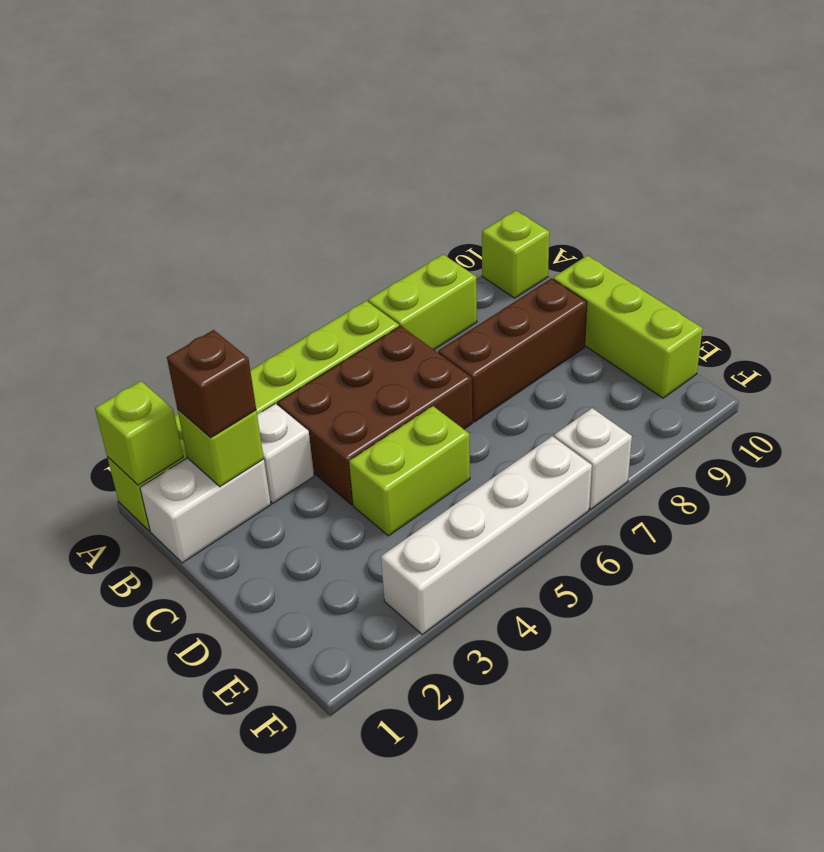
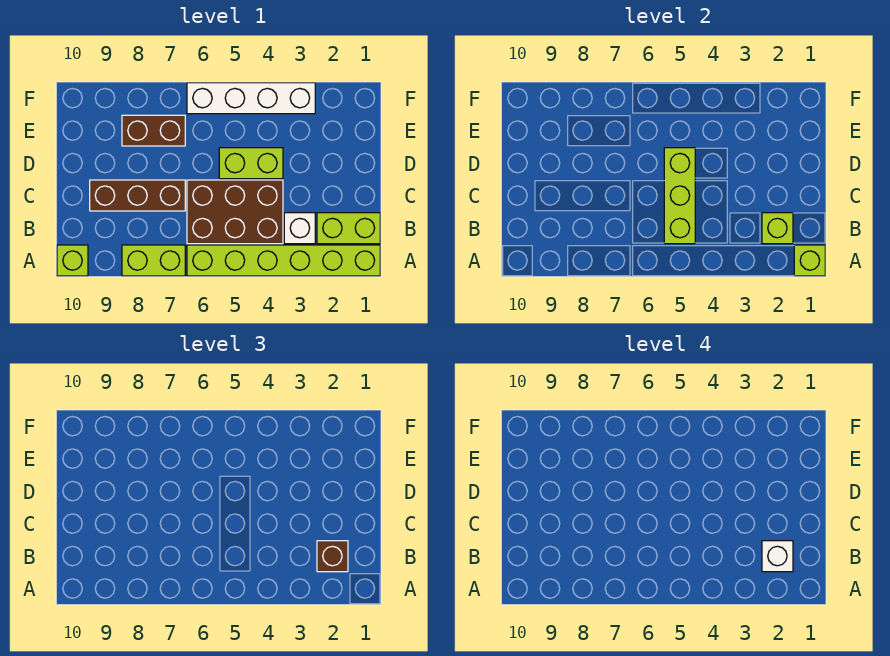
white 1x2 brick [140,458,271,563] -> lime 1x2 brick [317,213,380,244]
lime 1x3 brick [553,256,703,398] -> lime 1x3 brick moved to [664,148,695,244]
none -> brown 1x2 brick [122,115,185,146]
white 1x1 brick [554,408,632,509] -> white 1x1 brick moved to [762,541,793,572]

